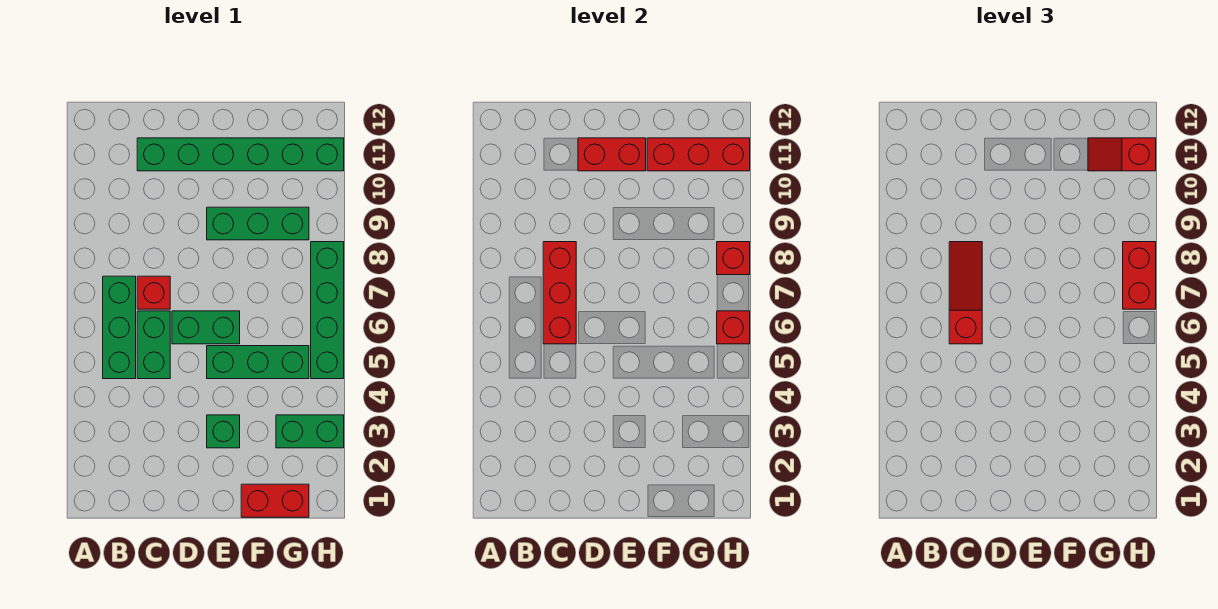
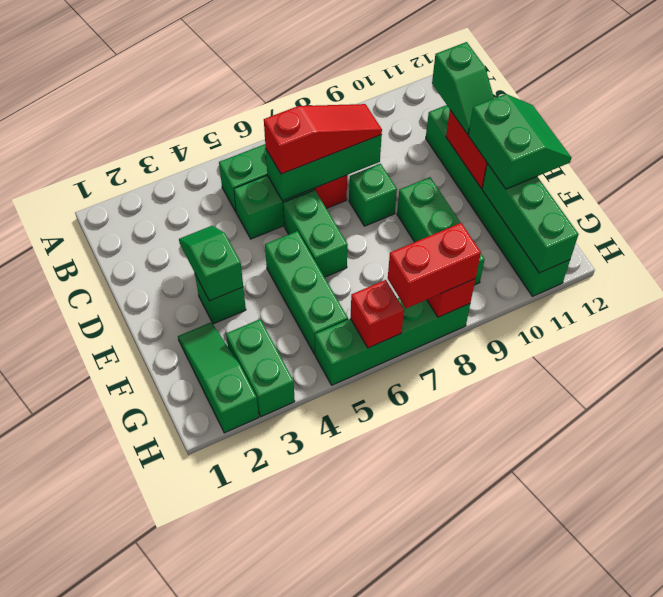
red 1x3 brick [543,242,576,344] -> green 1x3 brick [266,135,382,201]
none -> green 1x2 slope [432,42,494,134]
none -> green 1x2 slope [179,226,243,301]
none -> green 1x1 brick [349,164,397,226]
none -> green 2x2 slope [468,94,572,189]
red 1x2 brick [241,484,309,517] -> none
none -> green 1x3 slope [178,322,259,433]
red 1x3 brick [647,138,750,171] -> green 1x3 brick [482,163,579,273]
red 1x2 slope [1088,138,1156,171] -> none

